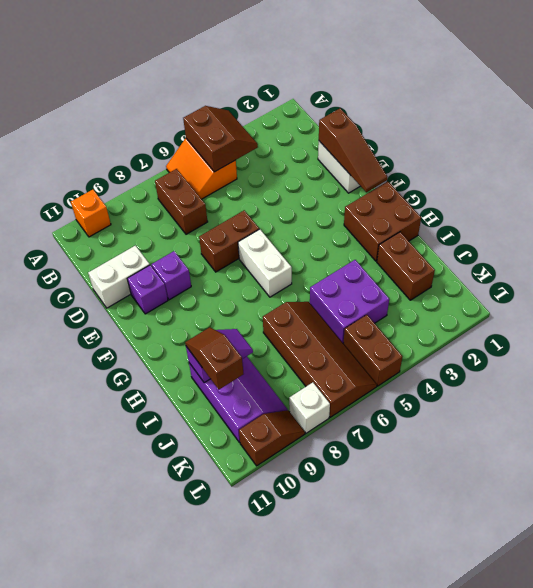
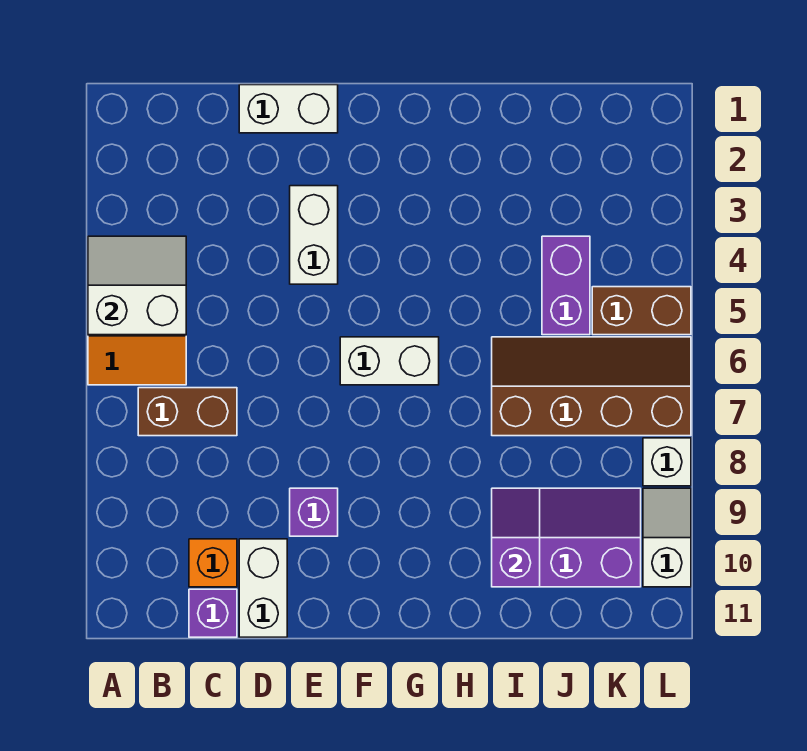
brown 2x2 slope [183,106,258,172] -> white 2x2 slope [88,236,186,335]
orange 1x1 brick [71,190,111,237] -> orange 1x1 brick moved to [189,539,237,587]
brown 1x3 slope [319,108,387,192] -> none
none -> white 1x2 brick [290,186,338,284]
brown 1x2 brick [199,210,259,272] -> none
purple 1x1 brick [127,265,168,314] -> purple 1x1 brick moved to [189,589,237,637]
brown 2x2 brick [344,182,421,261] -> none
brown 1x2 brick [377,232,435,300] -> none
purple 2x2 brick [310,260,389,343] -> purple 1x2 brick [542,236,590,335]
brown 1x2 slope [185,327,243,389] -> none
brown 1x2 slope [239,410,305,466] -> white 1x2 slope [643,488,691,587]

